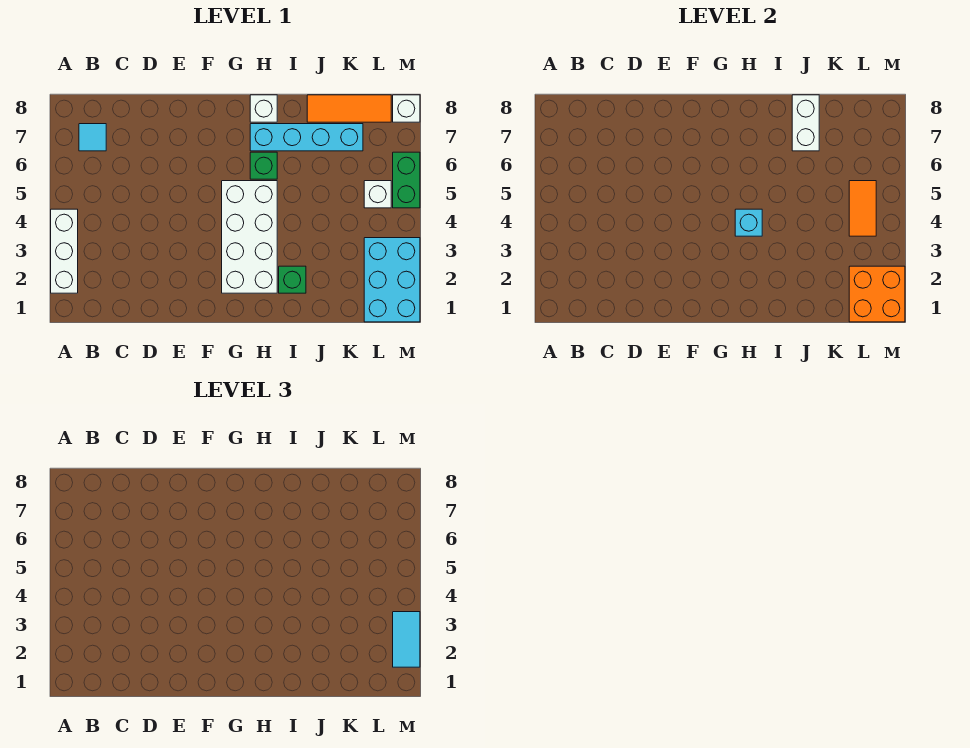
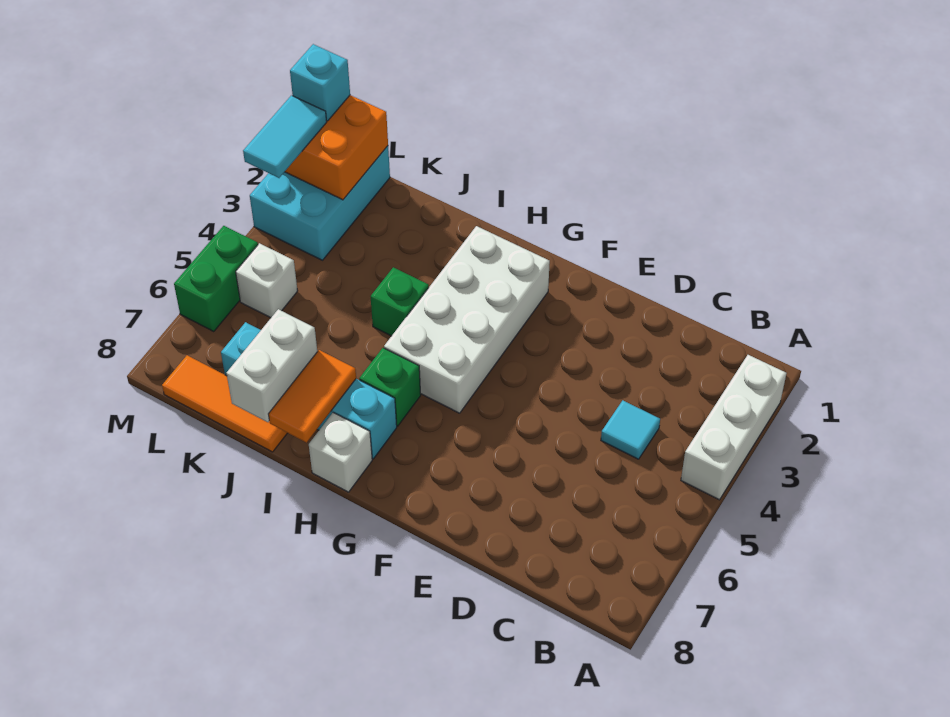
cyan 1x1 tile [79,124,106,151] -> cyan 1x1 tile moved to [601,400,660,459]
cyan 1x1 brick [735,209,762,236] -> cyan 1x1 brick moved to [290,44,350,121]
green 1x1 brick [279,266,306,293] -> green 1x1 brick moved to [371,267,429,336]
orange 1x2 tile [849,181,876,236] -> orange 1x2 tile moved to [269,350,356,443]
white 1x1 brick [393,95,420,122] -> none

